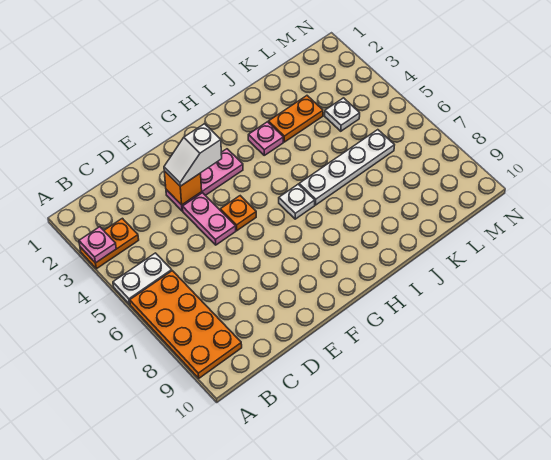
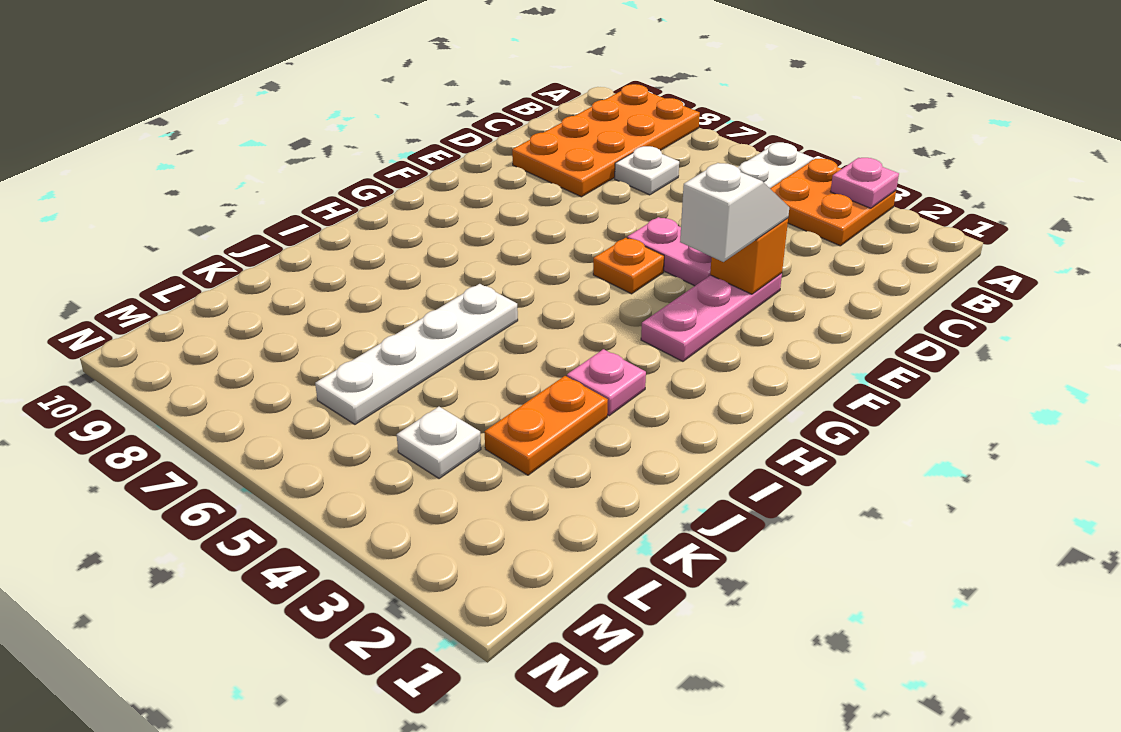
orange 1x2 plate [80,218,139,269] -> orange 2x2 plate [770,158,896,246]
orange 2x4 plate [130,271,242,378] -> orange 2x4 plate turned to [512,84,700,197]
white 1x1 plate [279,184,315,219] -> white 1x1 plate moved to [615,146,679,195]

